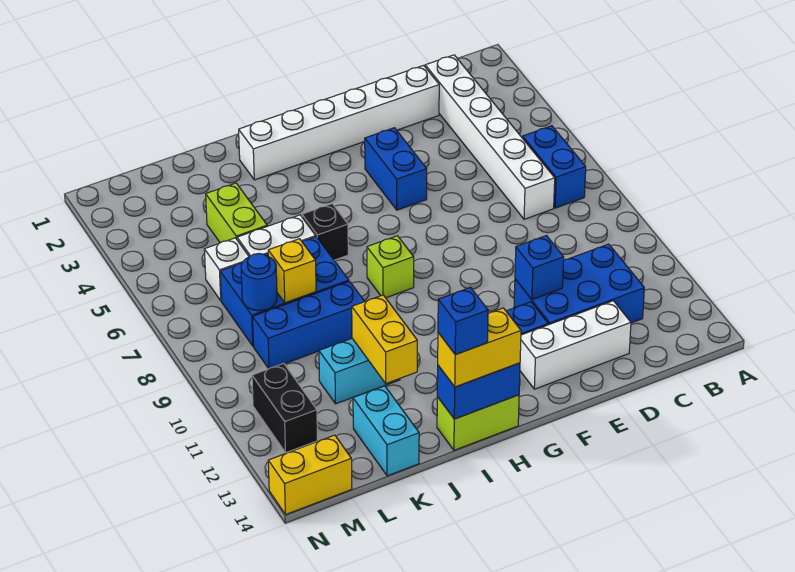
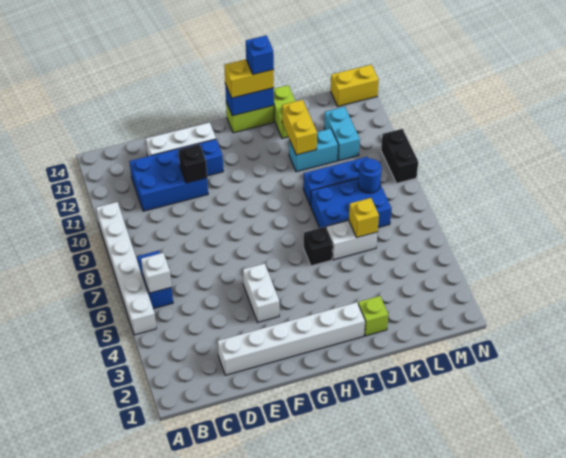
white 1x6 brick [425,55,555,219] -> white 1x6 brick moved to [96,202,156,335]
blue 1x1 brick [515,236,564,299] -> black 1x1 brick [179,144,207,183]
blue 1x2 brick [365,128,427,210] -> white 1x2 brick [243,263,279,322]
lime 1x1 brick [367,236,414,298] -> lime 1x1 brick moved to [358,296,388,336]
lime 1x2 brick [206,183,267,243] -> lime 1x2 brick moved to [274,85,295,138]
yellow 1x1 brick [268,239,316,303] -> yellow 1x1 brick moved to [349,198,379,238]
cyan 1x2 brick [353,386,419,476] -> cyan 1x2 brick moved to [324,107,360,161]
white 1x1 brick [204,238,249,301] -> white 1x1 brick moved to [141,253,172,293]
black 1x2 brick [252,364,318,453] -> black 1x2 brick moved to [381,129,418,183]

